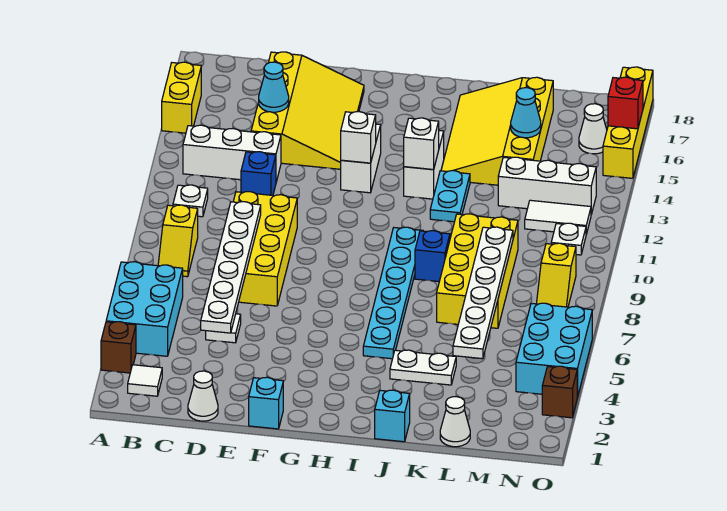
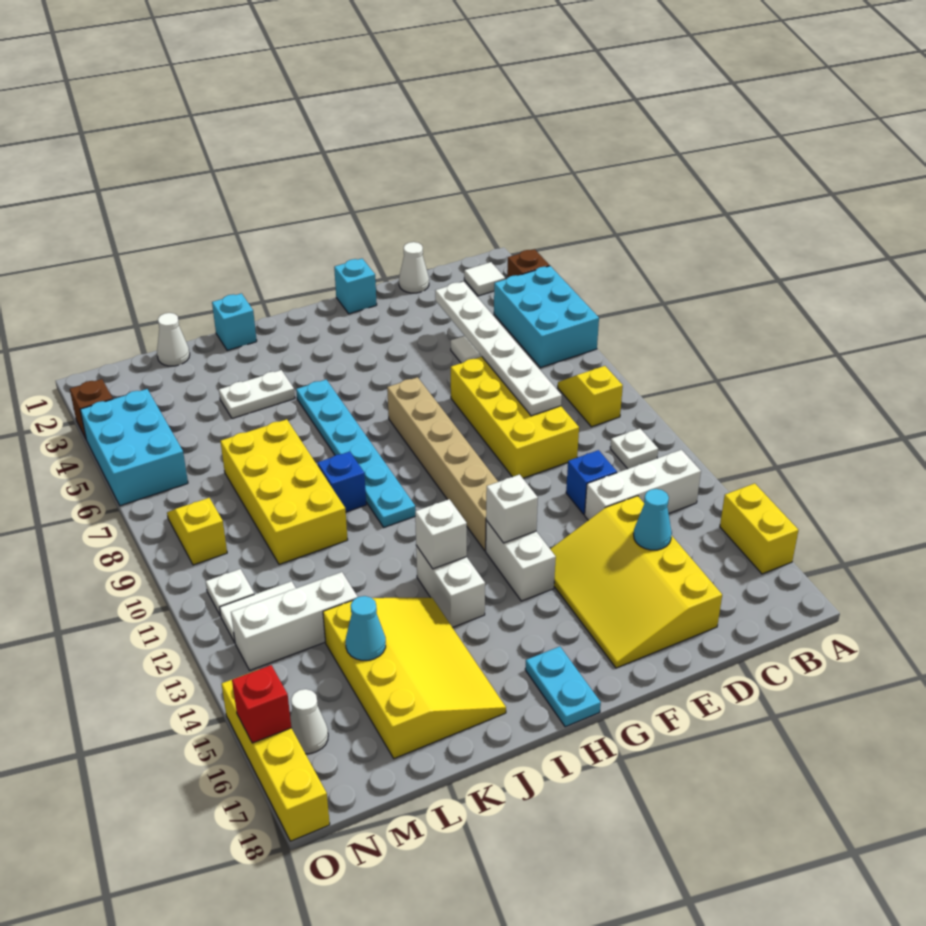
none -> tan 1x6 brick [387,377,498,551]
cyan 1x2 plate [430,171,470,222] -> cyan 1x2 plate moved to [525,646,601,727]
white 1x6 plate [453,227,513,359] -> none

